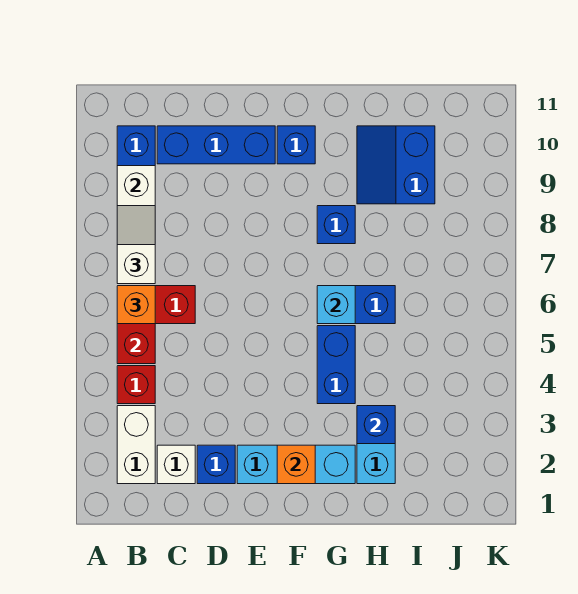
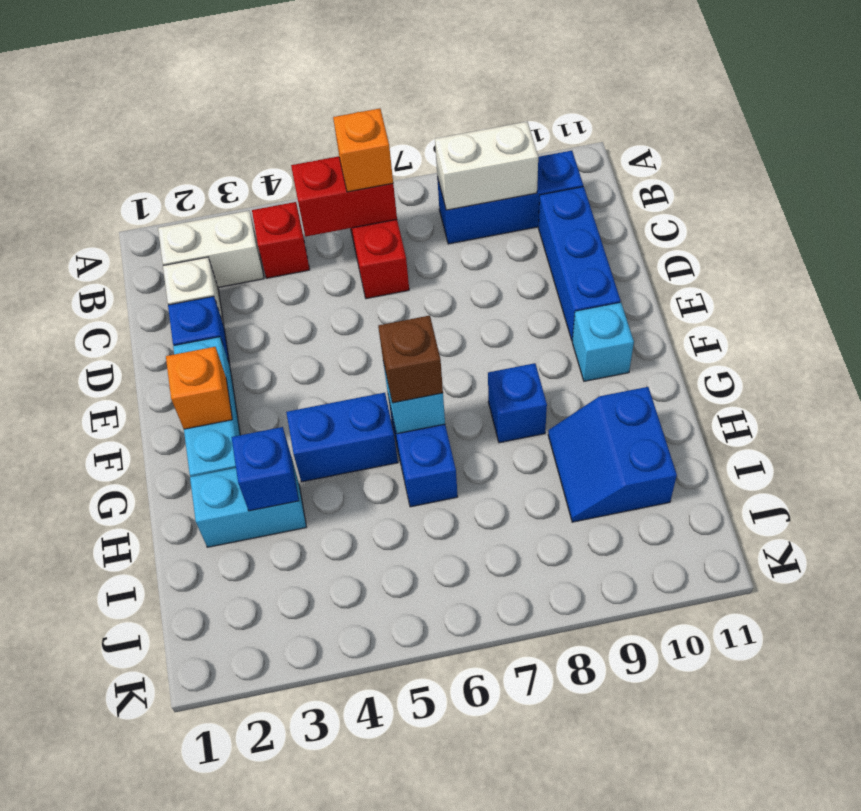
white 1x2 slope [117,206,155,284] -> none
blue 1x1 brick [277,126,315,164] -> cyan 1x1 brick [572,303,634,381]
none -> brown 1x1 brick [378,316,443,403]
blue 2x2 slope [357,126,435,204] -> blue 2x2 slope turned to [548,387,677,522]

